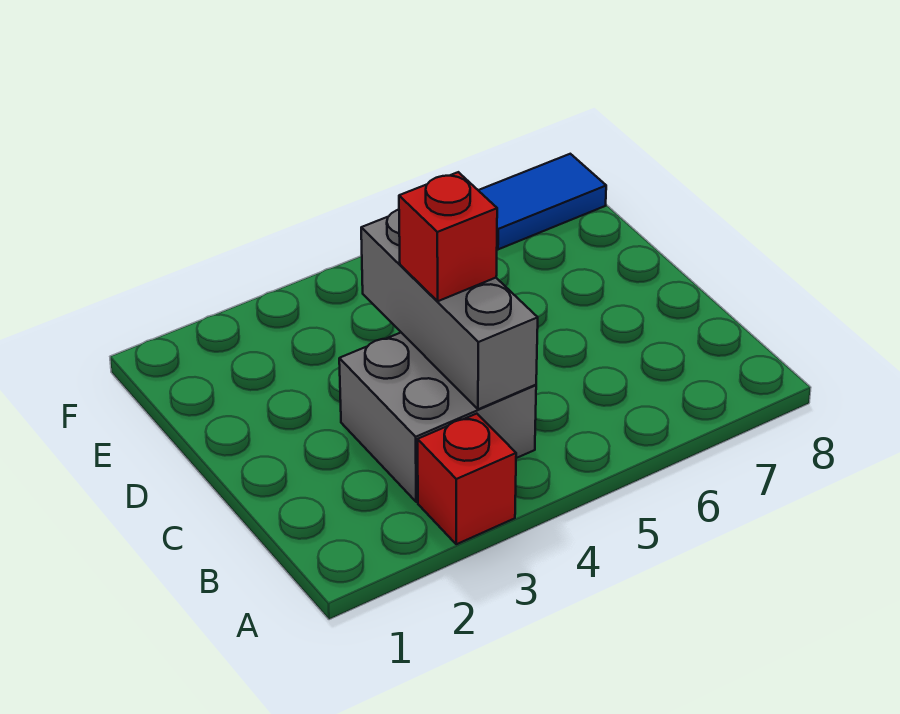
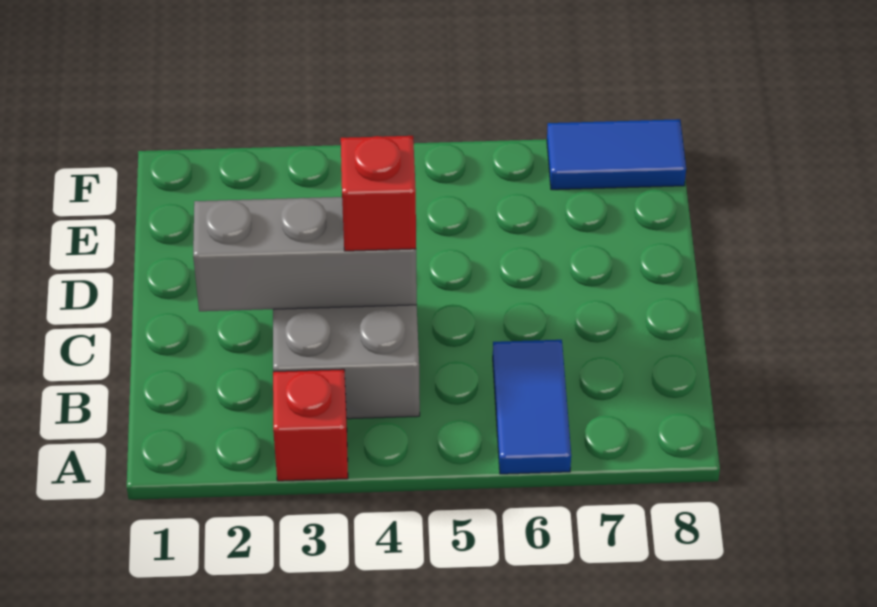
none -> blue 1x2 tile [493,340,571,474]
grey 1x3 brick [361,210,538,409] -> grey 1x3 brick turned to [193,197,417,311]

